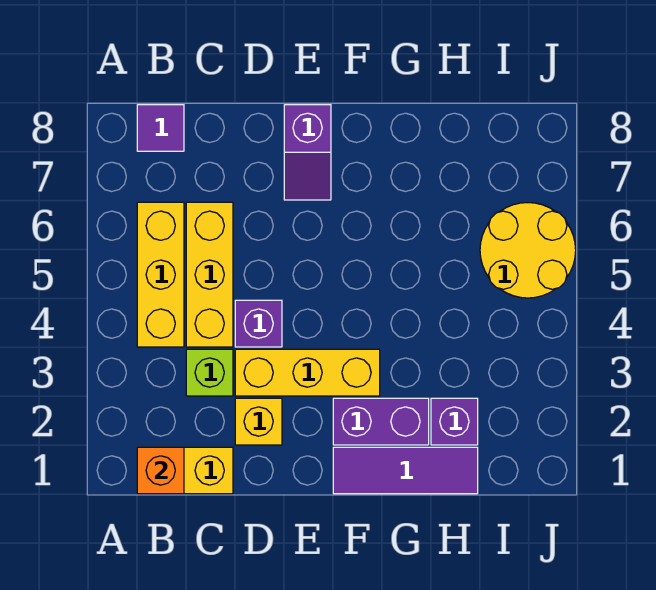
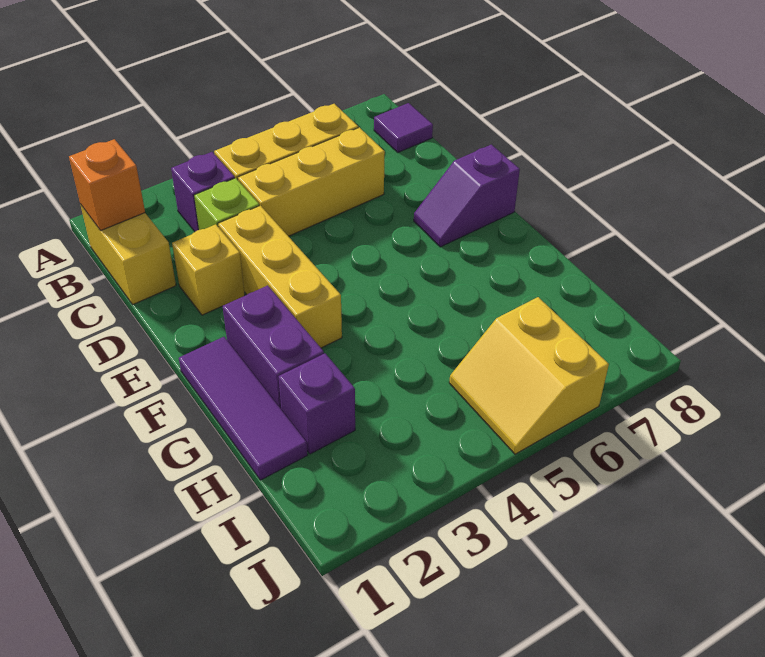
purple 1x1 brick [235,300,282,347] -> purple 1x1 brick moved to [171,152,235,232]
yellow 2x2 round brick [480,203,576,298] -> yellow 2x2 slope [449,297,609,454]

